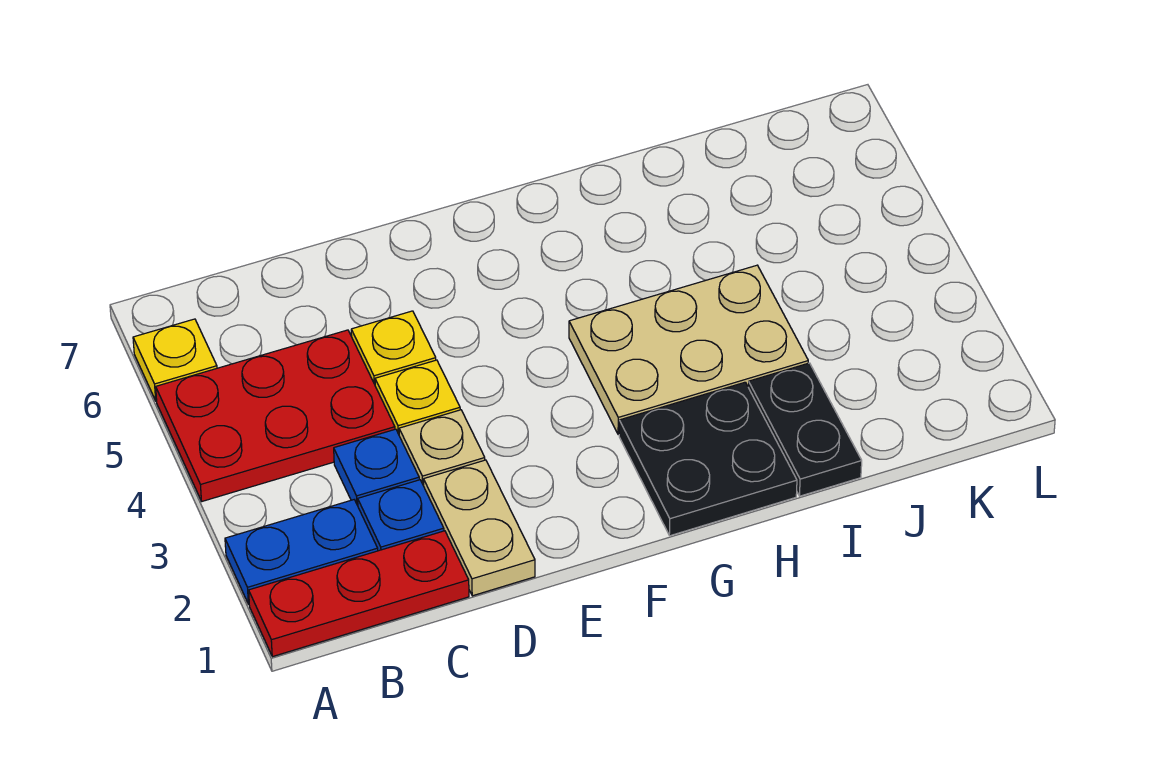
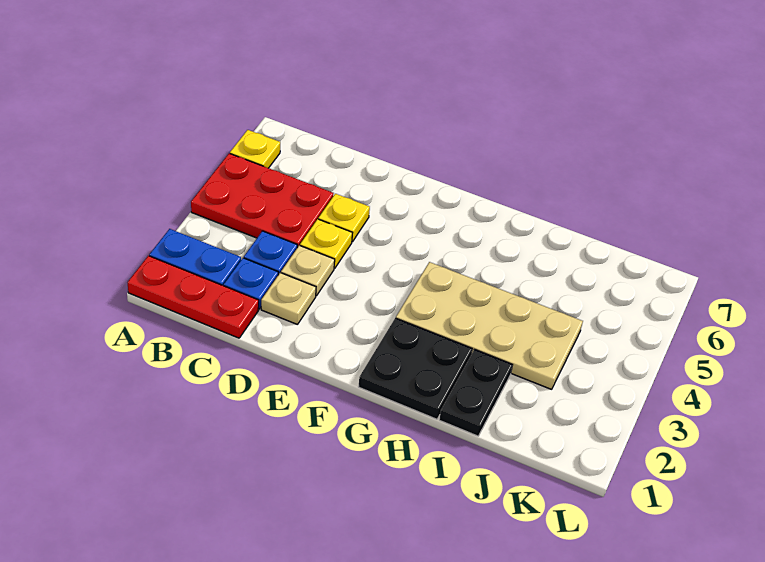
tan 1x2 plate [424,460,535,596] -> tan 1x1 plate [261,273,316,325]
tan 2x3 plate [569,265,808,435] -> tan 2x4 plate [396,262,583,389]

